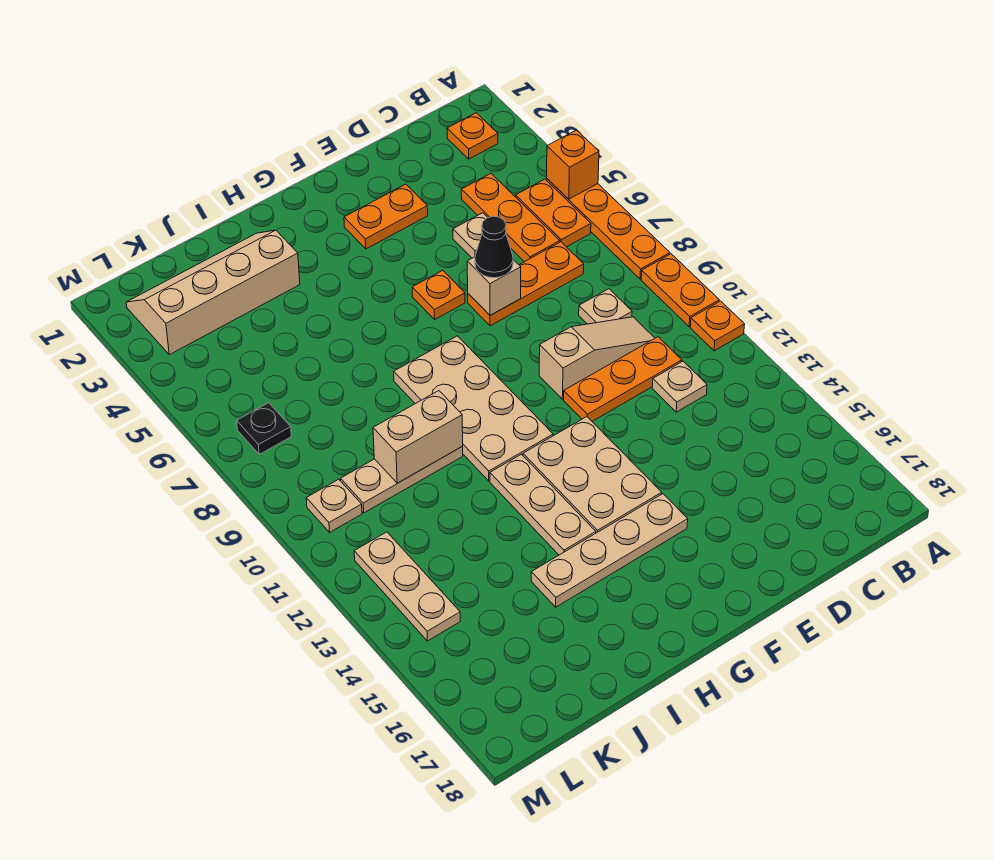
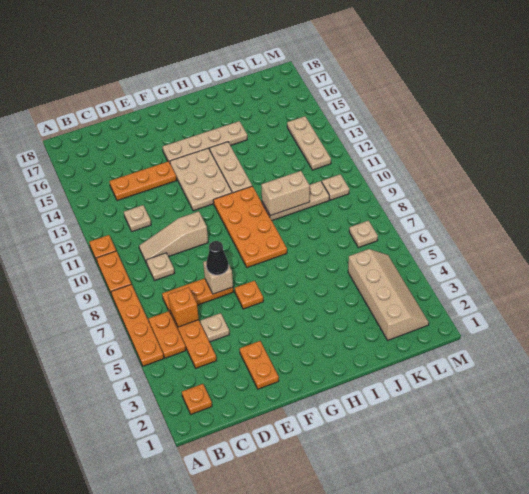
orange 1x1 brick [547,130,599,199] -> orange 1x1 brick moved to [168,287,199,327]
orange 1x3 plate [564,337,682,421] -> orange 1x3 plate moved to [109,161,177,201]
orange 1x2 plate [344,184,428,249] -> orange 1x2 plate turned to [240,341,279,389]
tan 2x4 plate [394,336,553,481] -> orange 2x4 plate [213,186,287,268]
tan 2x4 slope [126,230,300,355] -> tan 2x4 slope turned to [348,249,429,340]
black 1x1 plate [237,403,291,454] -> tan 1x1 plate [349,221,378,248]

